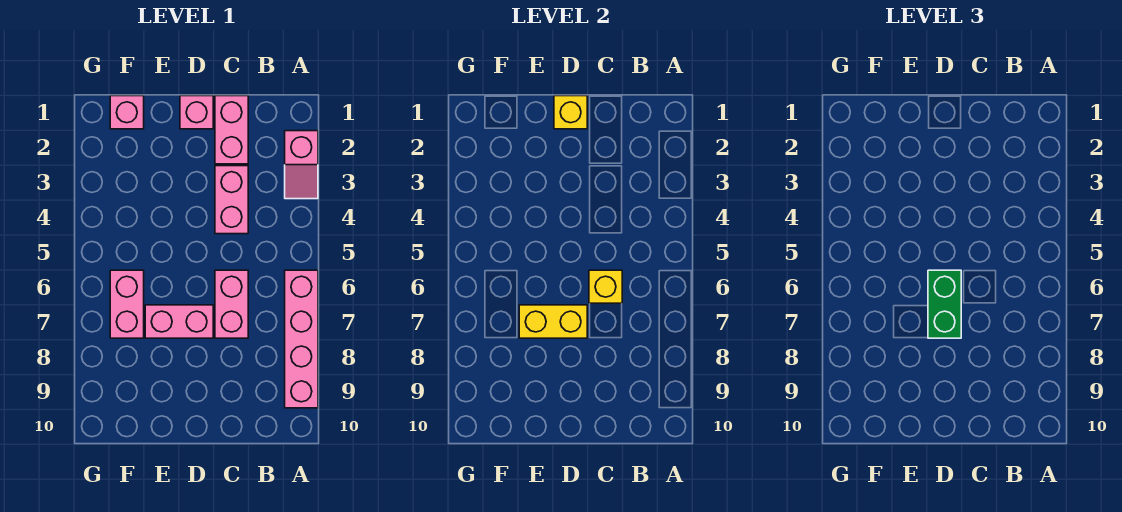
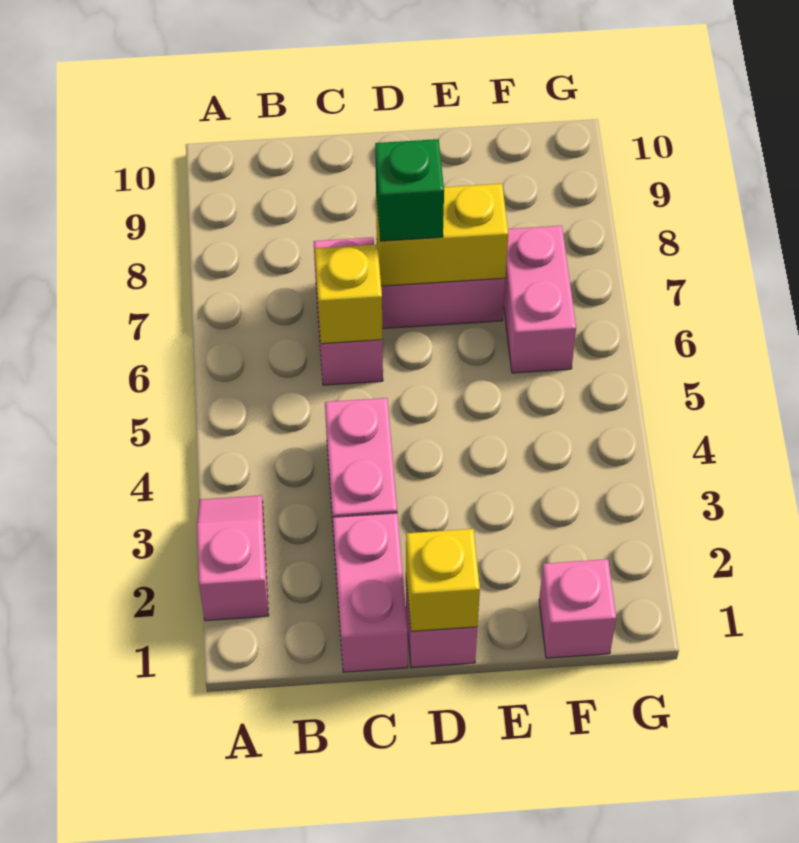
pink 1x4 brick [285,270,318,408] -> none
green 1x2 brick [928,270,961,338] -> green 1x1 brick [375,139,444,241]

